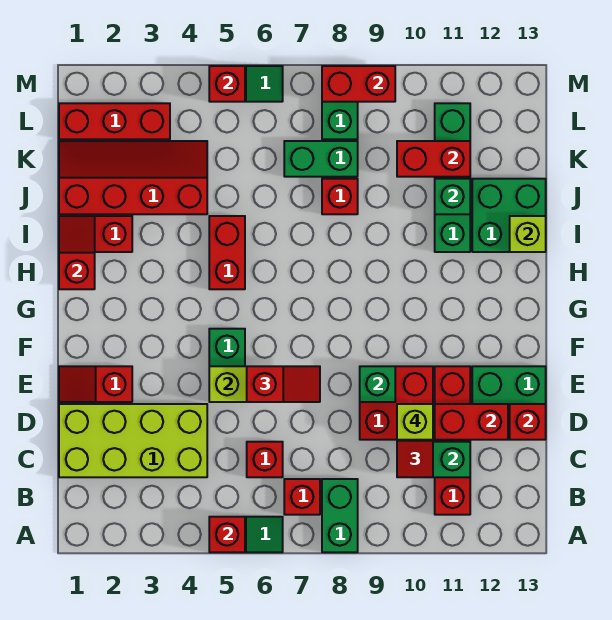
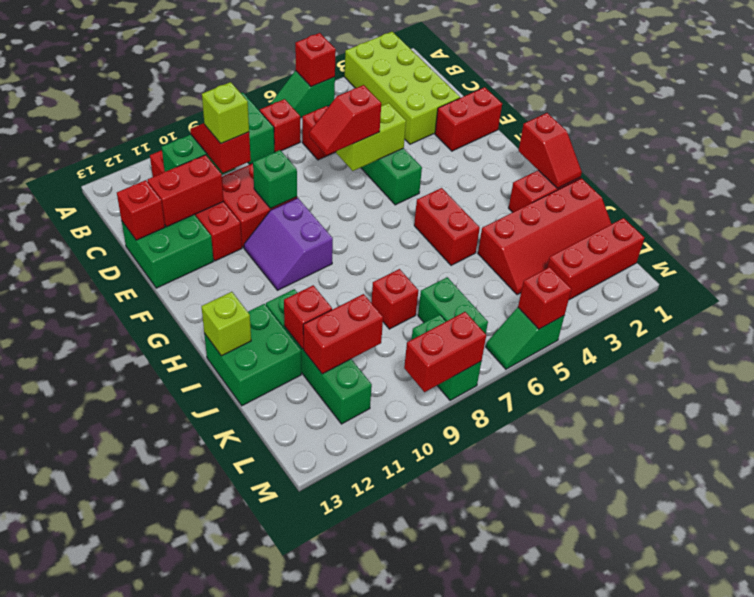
lime 2x4 brick [59,404,207,477] -> lime 2x4 brick turned to [345,32,460,144]
red 1x2 slope [59,366,132,402] -> red 1x2 brick [435,87,502,151]
none -> purple 2x2 slope [244,198,333,290]
green 1x1 brick [435,179,470,214] -> red 1x1 brick [284,285,332,349]
green 1x2 brick [284,141,358,177] -> green 1x2 brick turned to [418,277,488,334]

